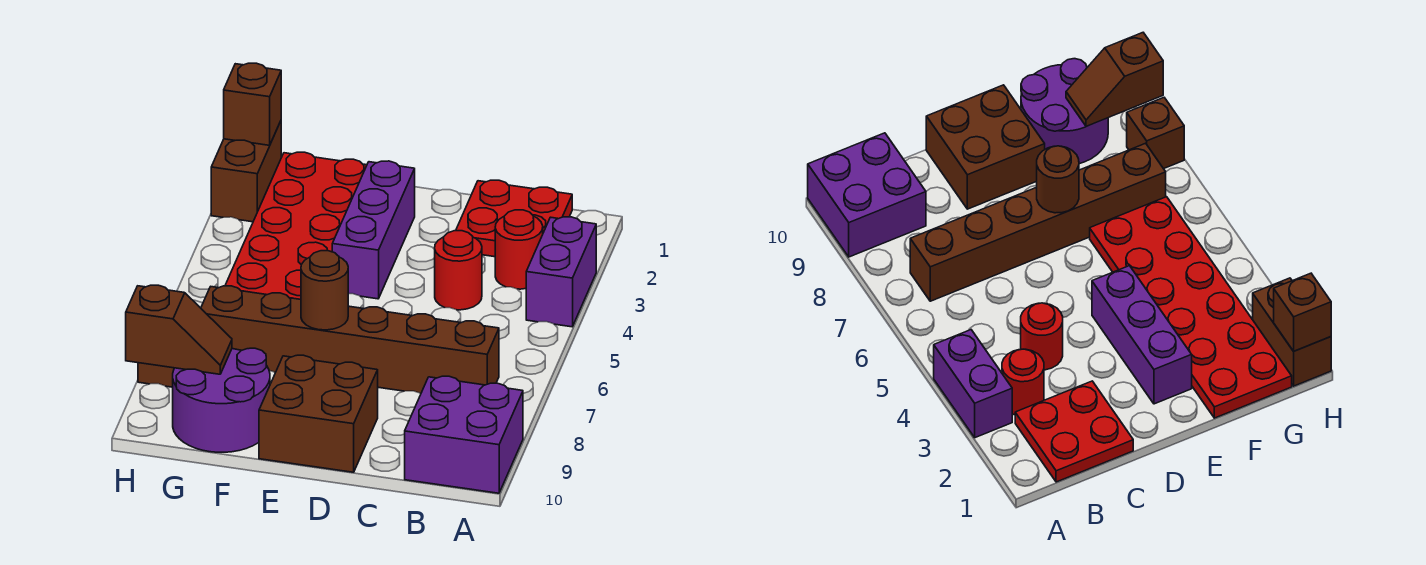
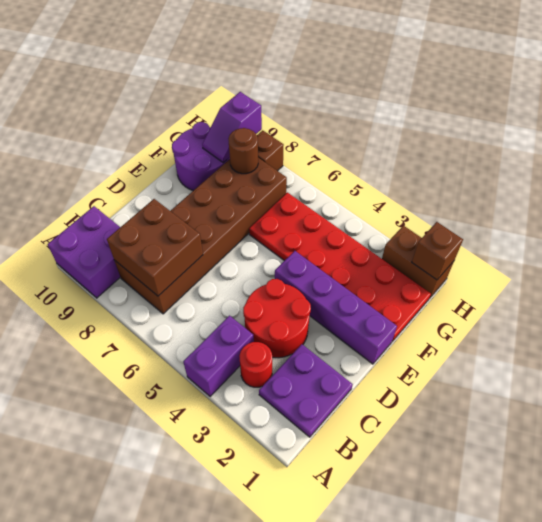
purple 1x2 brick [526,217,596,327] -> purple 1x2 brick turned to [183,316,254,396]
red 2x2 plate [456,180,572,257] -> purple 2x2 plate [259,344,353,437]
brown 1x6 brick [201,286,499,394] -> brown 2x6 brick [114,158,287,314]
red 1x1 round brick [435,231,482,310] -> red 2x2 round brick [243,279,311,358]
brown 2x2 brick [259,355,378,472] -> brown 2x2 brick moved to [107,199,203,296]
purple 1x3 brick [332,161,415,299] -> purple 1x4 brick [275,251,397,364]
brown 1x1 round brick [301,251,348,330] -> brown 1x1 round brick moved to [228,128,258,174]
brown 1x2 slope [126,285,232,374] -> purple 1x2 slope [202,92,262,163]

